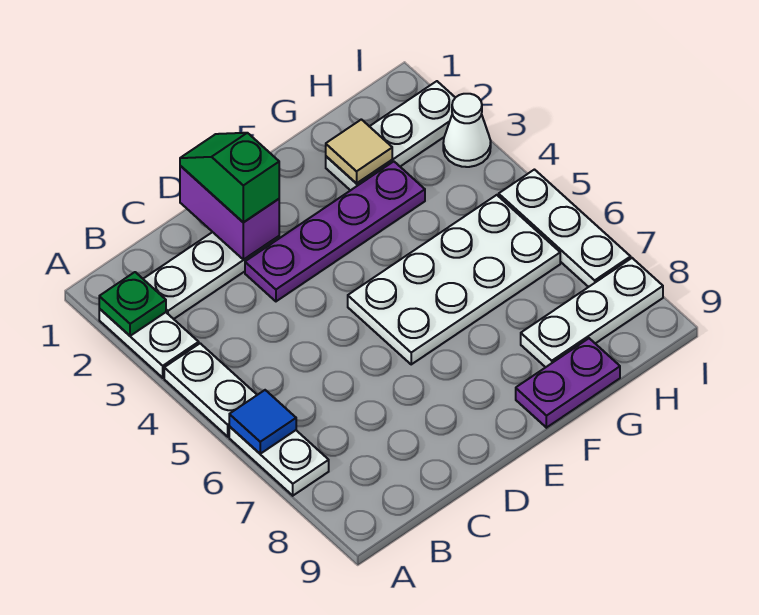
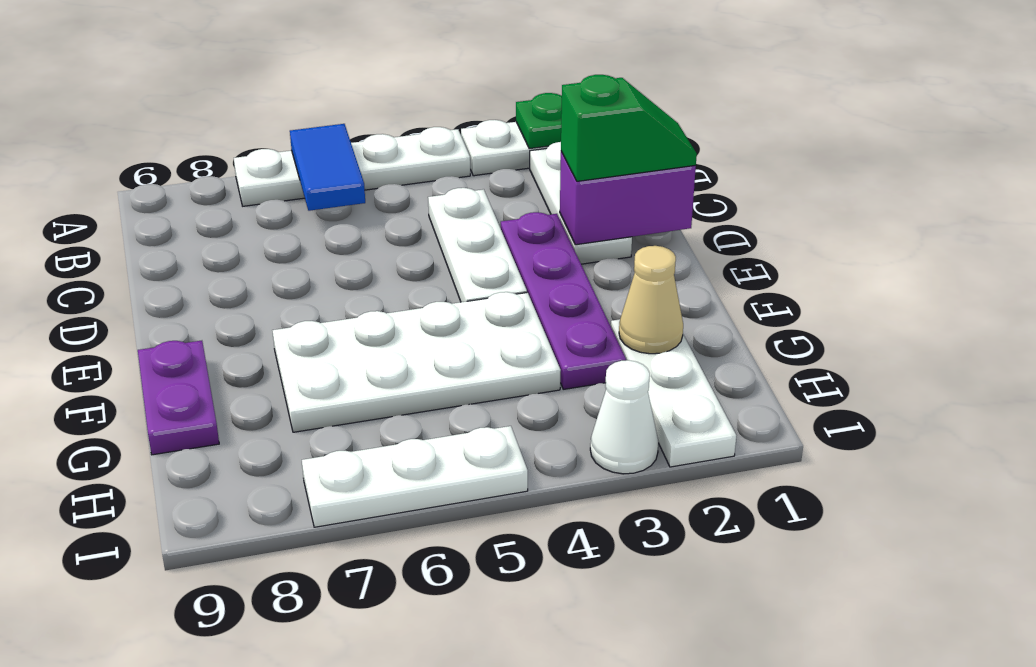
blue 1x1 tile [229,390,296,454] -> blue 1x2 tile [290,124,365,211]
white 2x4 plate [348,195,560,364] -> white 2x4 plate turned to [272,292,561,432]
tan 1x1 tile [326,119,392,184] -> tan 1x1 cone [619,246,683,354]
white 1x3 plate [521,258,663,367] -> white 1x3 plate moved to [428,188,527,302]

